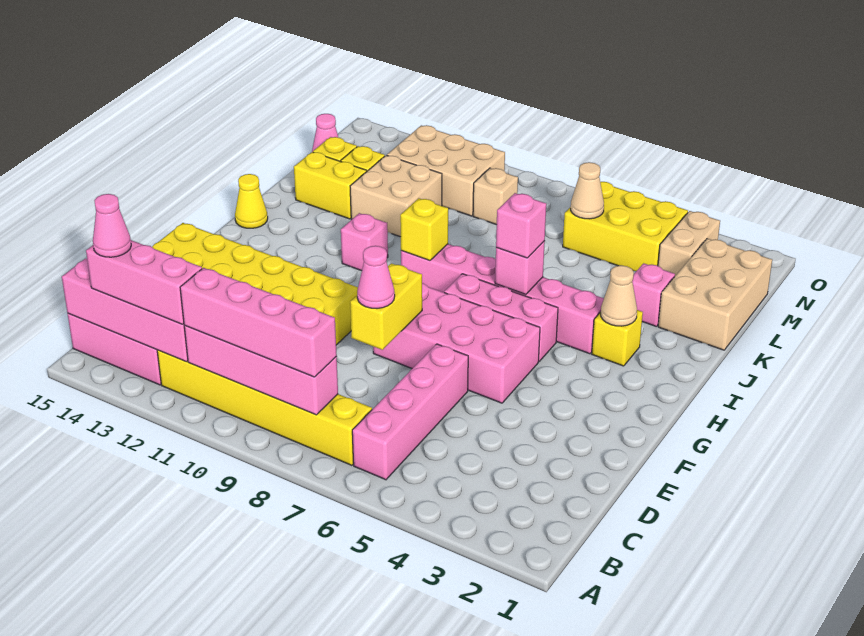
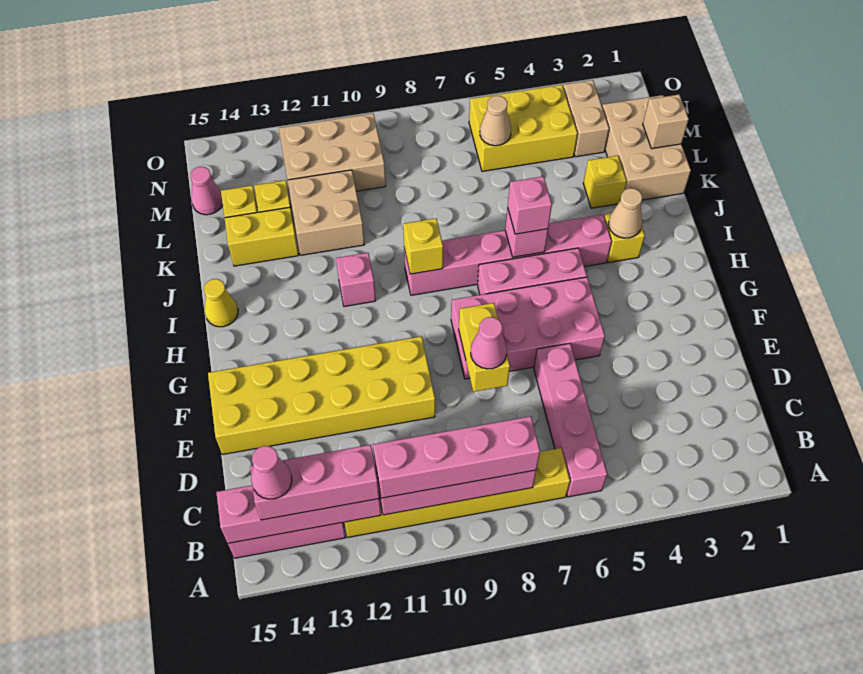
pink 1x1 brick [632,263,675,327] -> yellow 1x1 brick [583,156,626,208]
tan 1x1 brick [473,168,518,225] -> tan 1x1 brick moved to [643,94,689,149]

